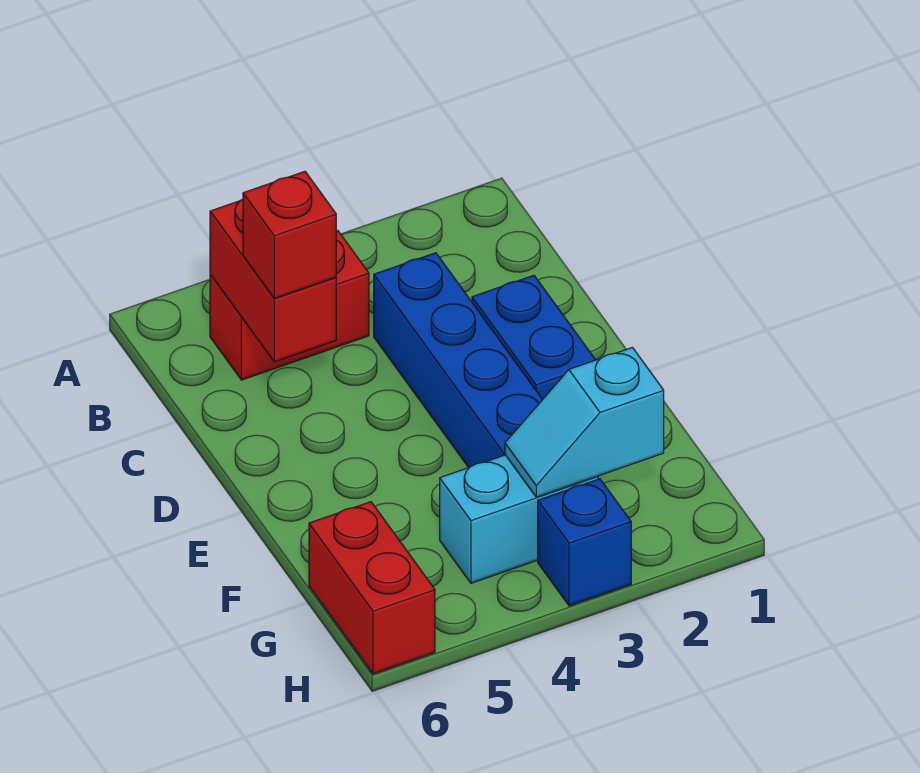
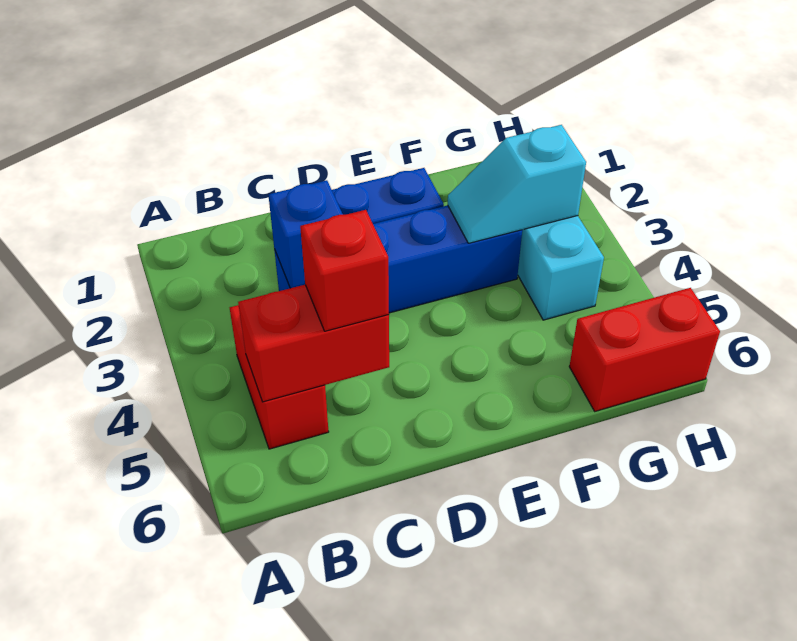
cyan 1x2 slope [505,347,664,497] -> cyan 1x2 slope turned to [448,125,586,243]
blue 1x1 brick [538,479,631,606] -> blue 1x1 brick moved to [268,180,343,288]

